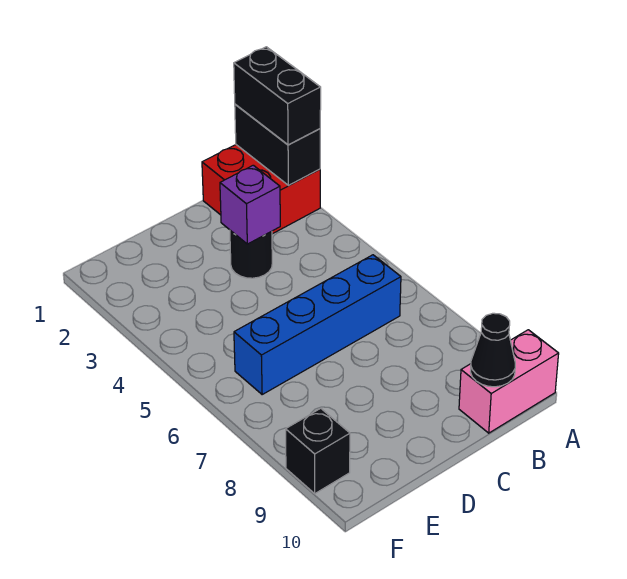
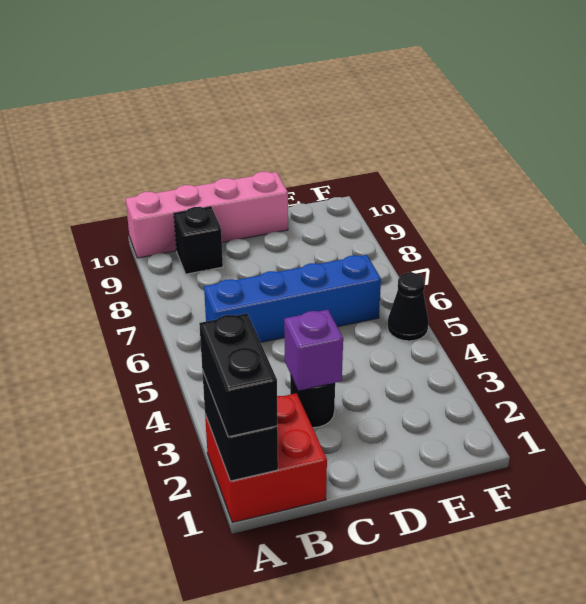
pink 1x2 brick [459,330,559,433] -> pink 1x4 brick [126,172,288,258]
black 1x1 cone [470,313,515,387] -> black 1x1 cone moved to [387,273,429,341]
black 1x1 brick [286,408,350,493] -> black 1x1 brick moved to [174,207,223,274]

